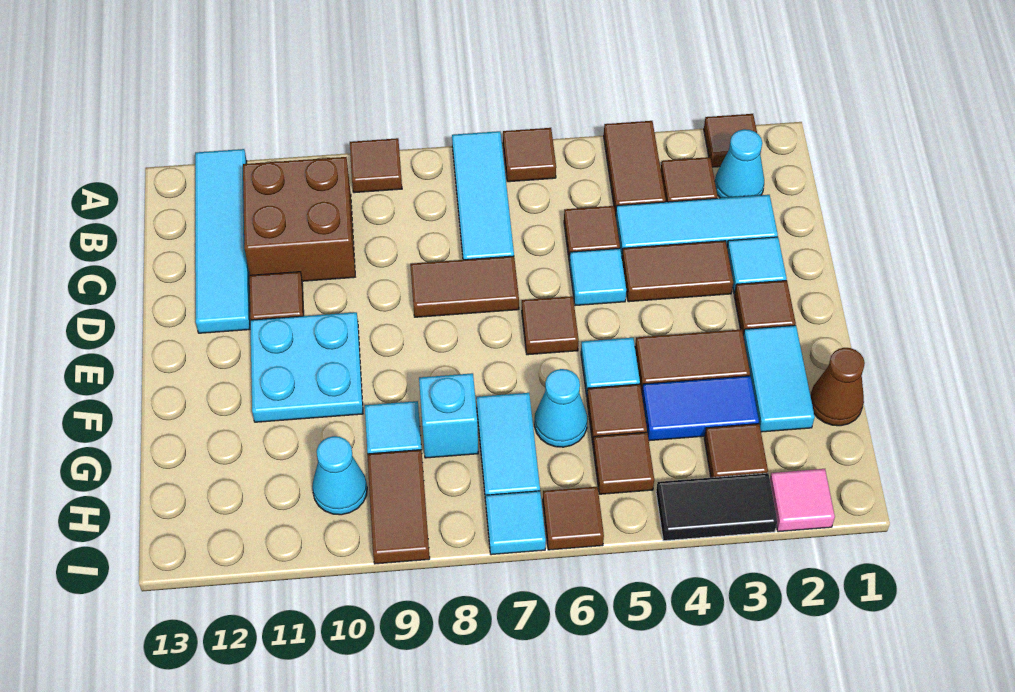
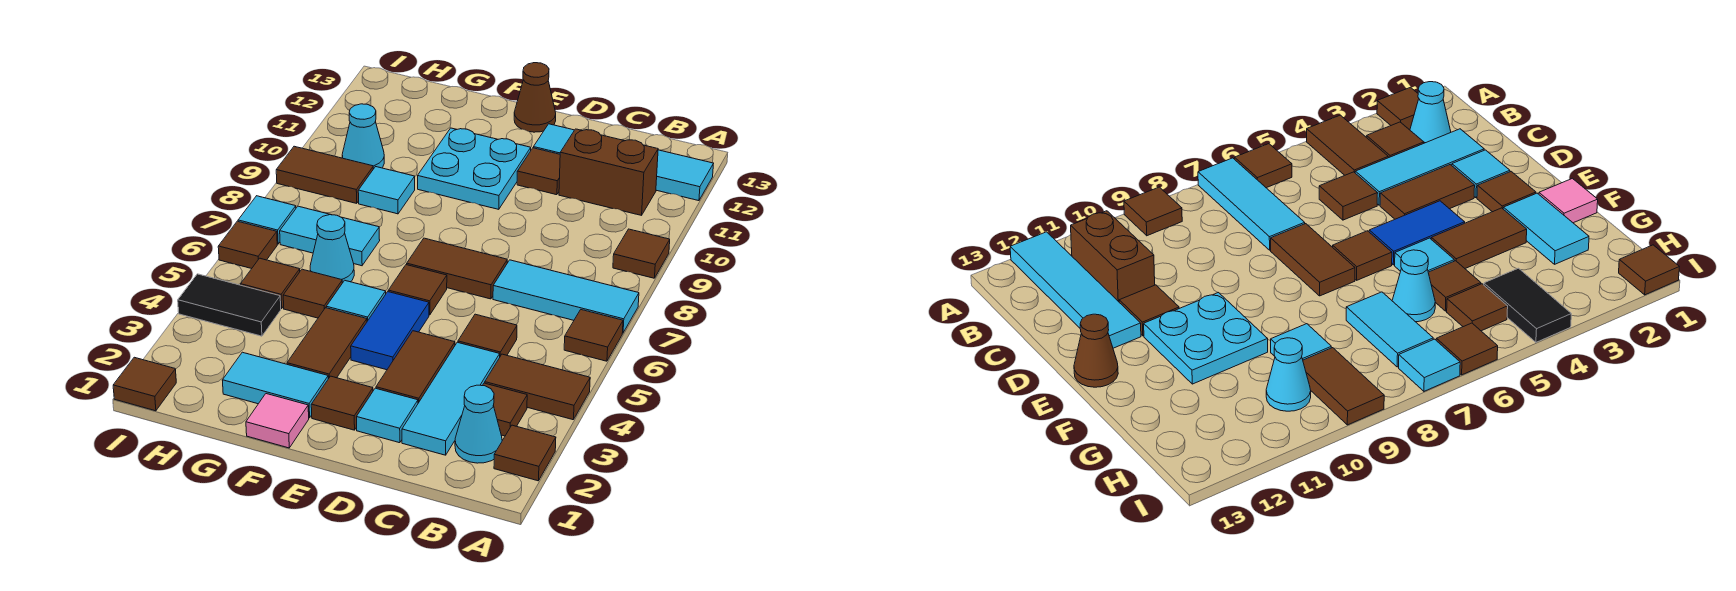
brown 2x2 brick [243,157,355,281] -> brown 1x2 brick [559,129,658,215]
cyan 1x1 tile [569,248,626,306] -> none
brown 1x2 tile [410,256,519,317] -> brown 1x2 tile turned to [407,238,507,299]
brown 1x1 cone [810,348,865,426] -> brown 1x1 cone moved to [514,63,556,132]
blue 1x2 tile [642,376,759,441] -> blue 1x2 tile moved to [351,292,429,370]
cyan 1x1 brick [419,373,478,458] -> none
brown 1x1 tile [704,424,768,478] -> brown 1x1 tile moved to [113,357,176,411]
pink 1x1 tile [770,469,835,532] -> pink 1x1 tile moved to [246,394,309,448]
black 1x2 tile [656,473,777,541] -> black 1x2 tile turned to [178,274,281,336]

